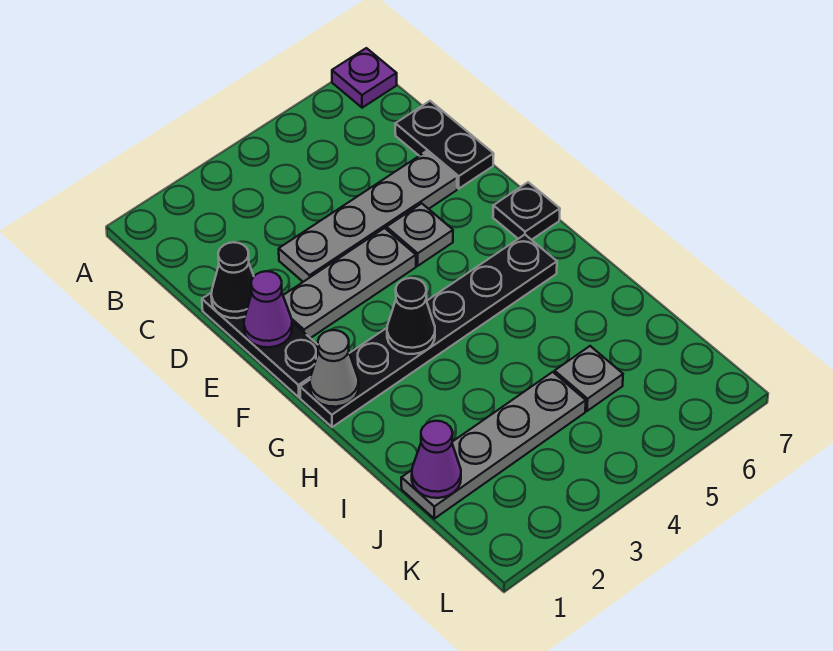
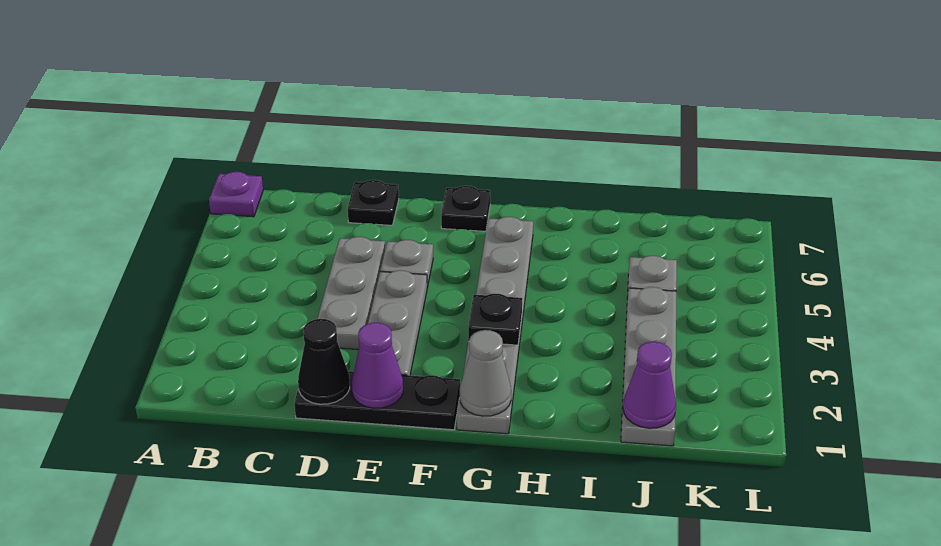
black 1x2 plate [395,101,494,189] -> black 1x1 plate [348,180,399,225]
grey 1x4 plate [279,152,457,282] -> grey 1x3 plate [317,237,385,350]
black 1x6 plate [300,235,557,427] -> grey 1x6 plate [457,217,533,434]
black 1x1 cone [387,278,435,354] -> black 1x1 plate [468,294,522,345]

